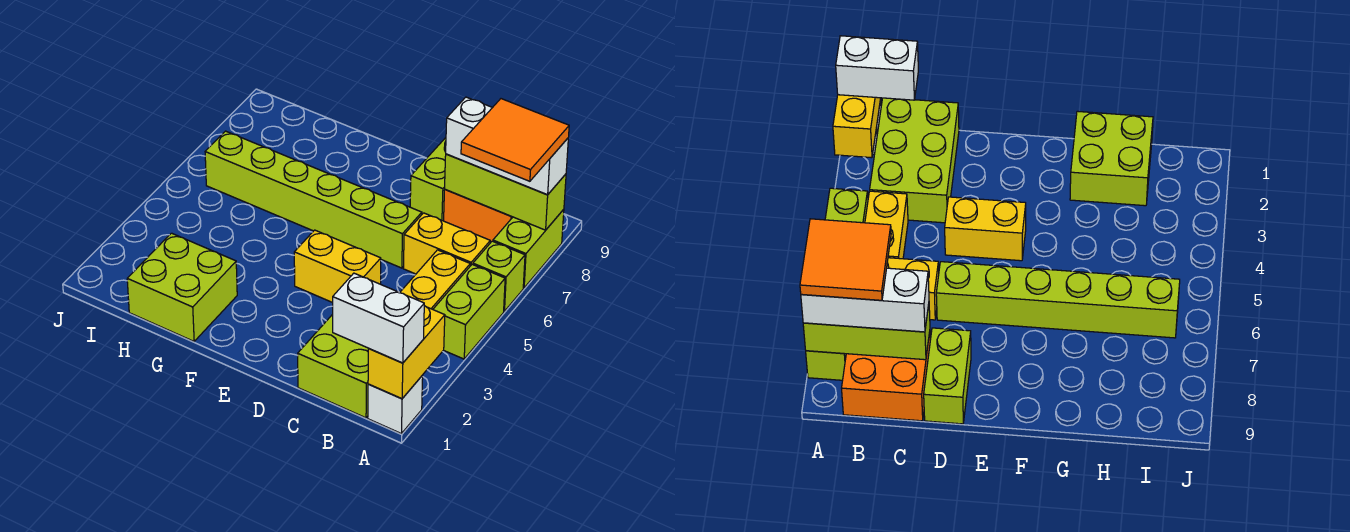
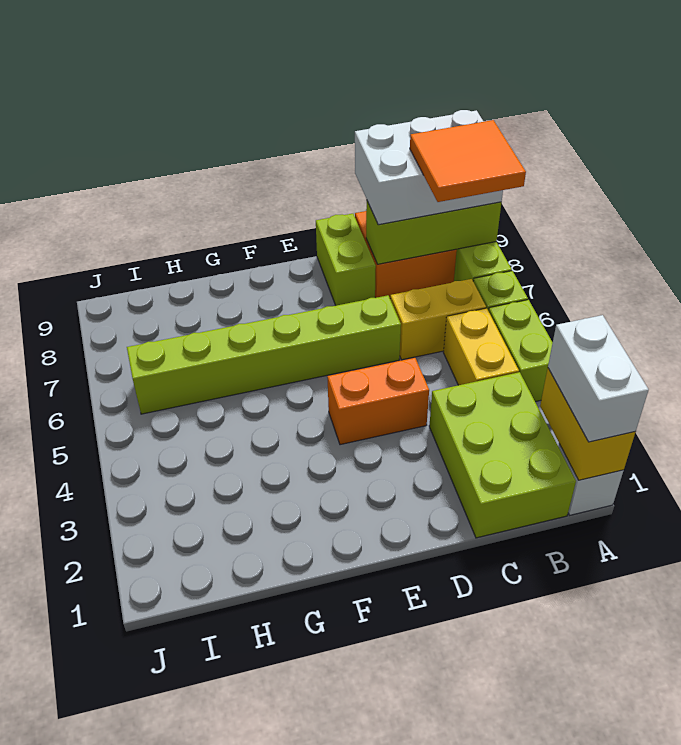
white 1x2 brick [333,273,424,363] -> white 1x2 brick turned to [548,315,649,442]
white 1x3 brick [446,97,568,195] -> white 2x3 brick [355,110,503,225]
yellow 1x2 brick [294,230,381,303] -> orange 1x2 brick [327,358,429,445]
lime 2x2 brick [127,233,237,341] -> none

